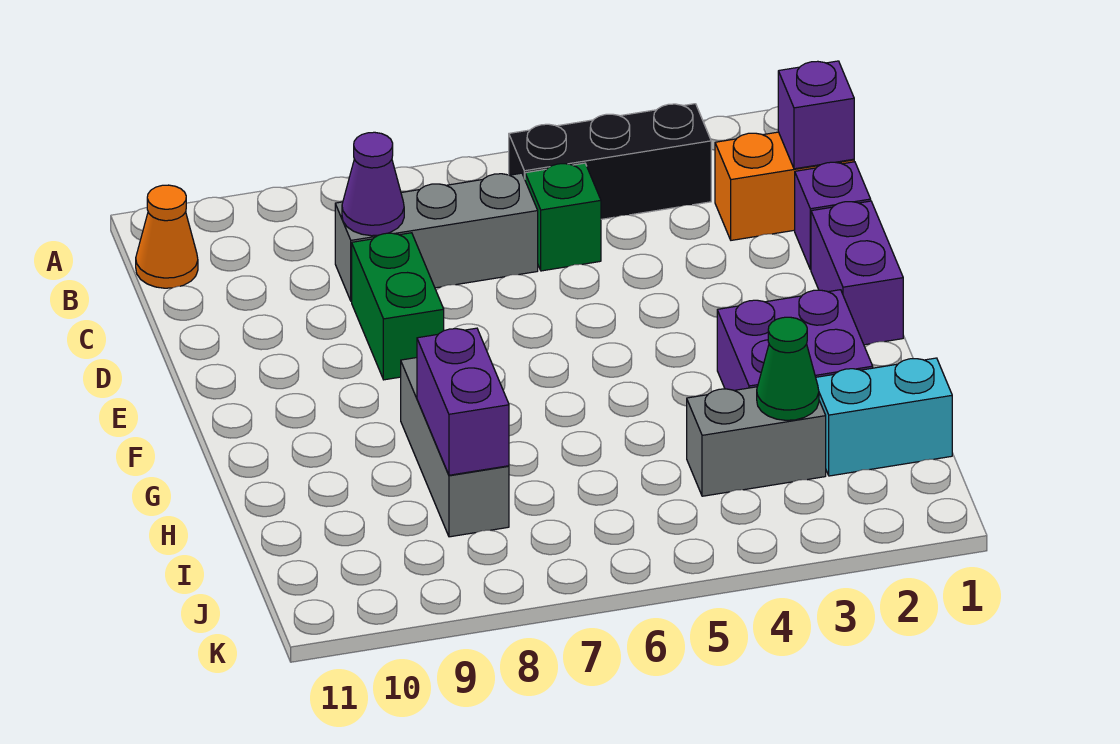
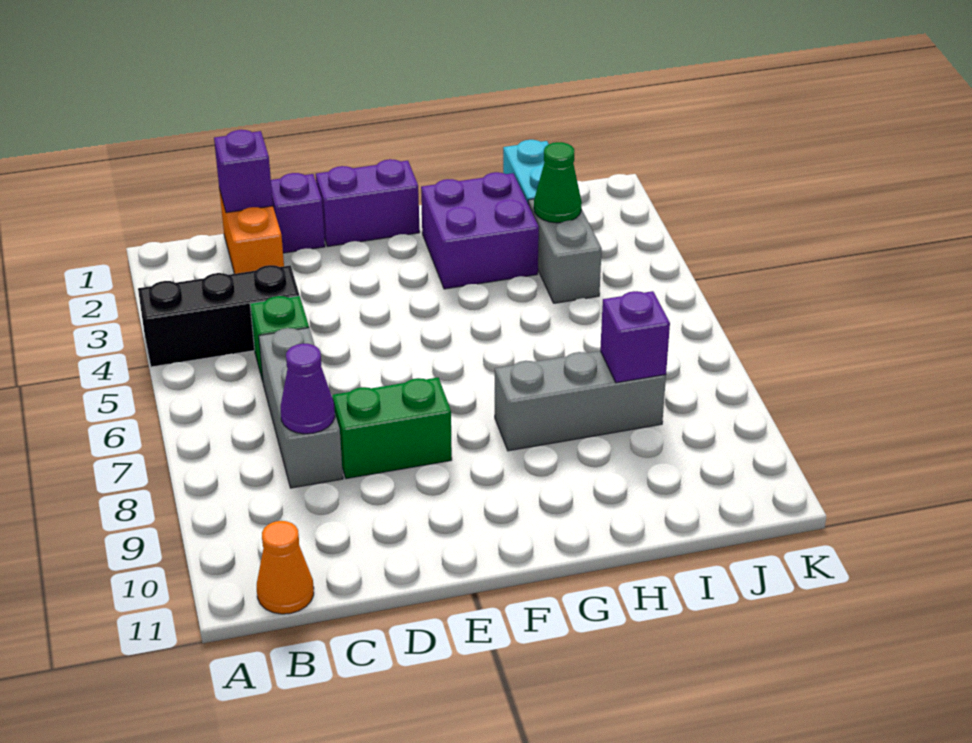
black 1x3 brick [509,104,711,219] -> black 1x3 brick turned to [138,265,299,367]
purple 1x2 brick [417,328,509,475] -> purple 1x1 brick [600,291,670,383]

